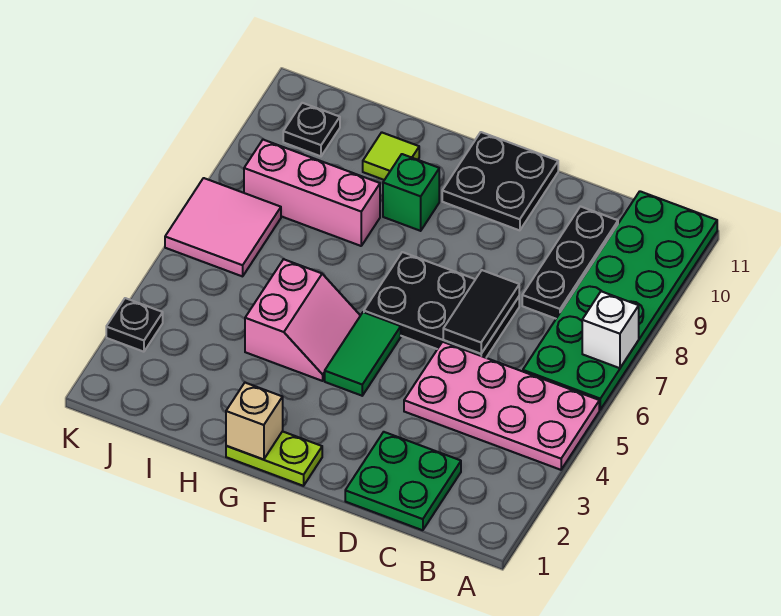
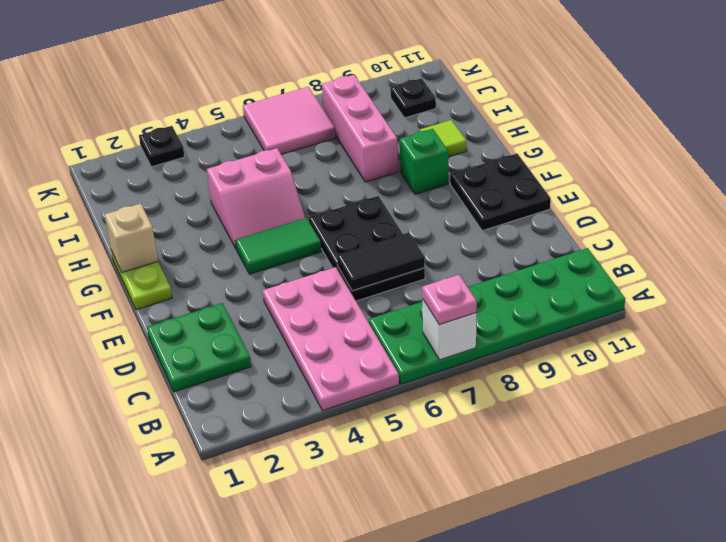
none -> pink 1x1 plate [422,275,477,325]
black 1x3 plate [522,206,618,319] -> none

